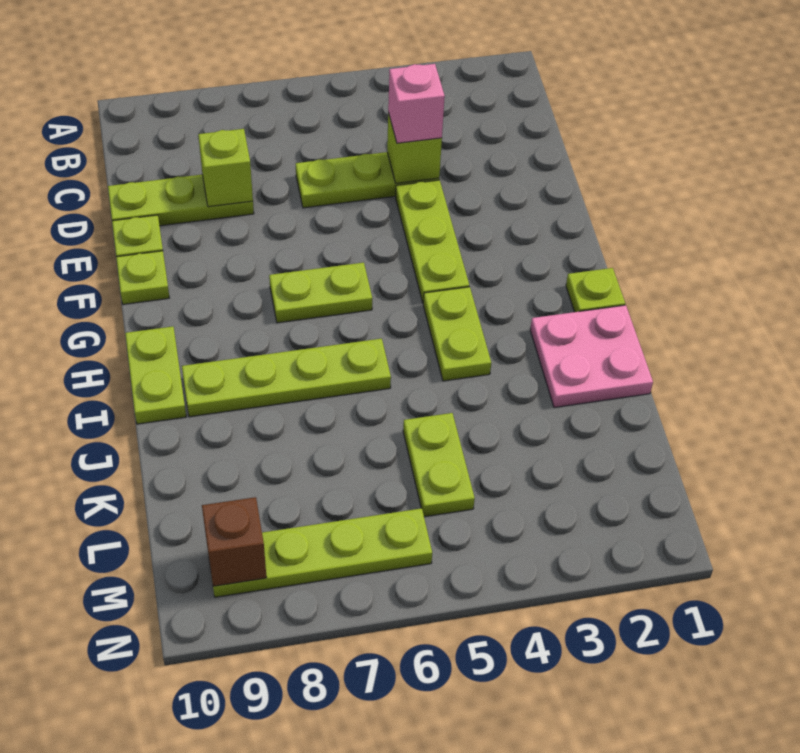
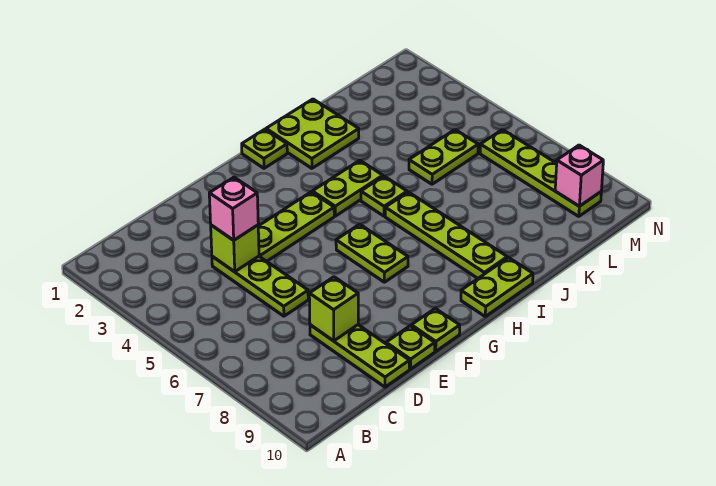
pink 2x2 plate [530,305,653,408] -> lime 2x2 plate [266,99,359,168]
none -> lime 1x1 plate [361,176,407,216]
brown 1x1 brick [202,497,267,586] -> pink 1x1 brick [555,145,603,206]

